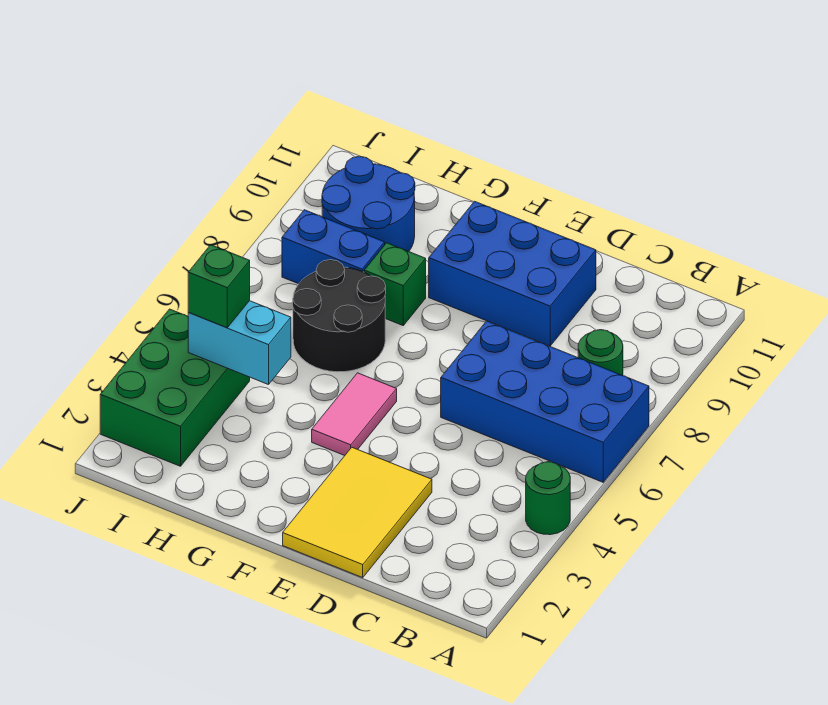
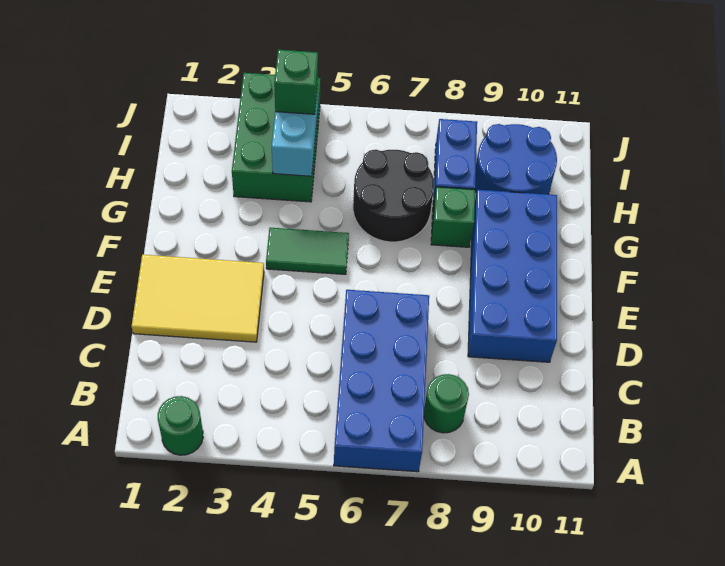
green 1x1 round brick [526,462,570,535] -> green 1x1 round brick moved to [158,396,203,455]
blue 2x3 brick [429,201,596,346] -> blue 2x4 brick [468,190,557,362]
pink 1x2 tile [312,373,397,456] -> green 1x2 tile [266,228,349,274]
green 2x3 brick [100,309,250,466] -> green 2x3 brick turned to [232,73,320,202]

